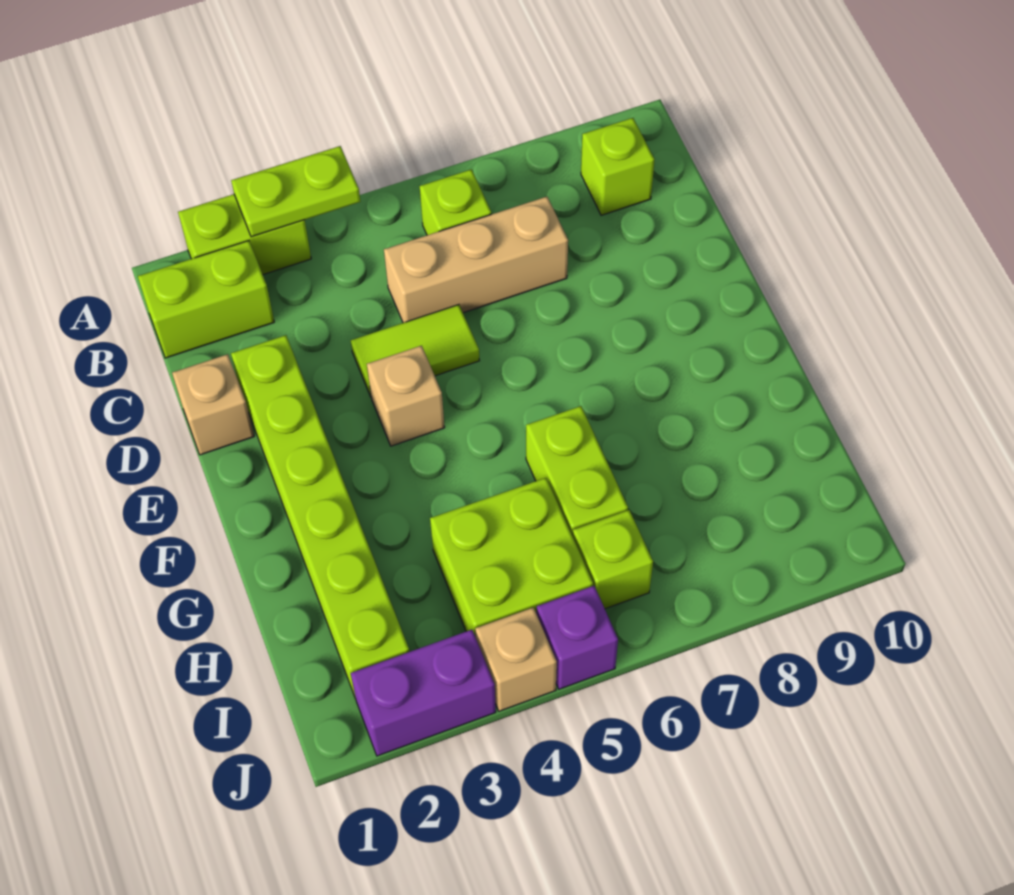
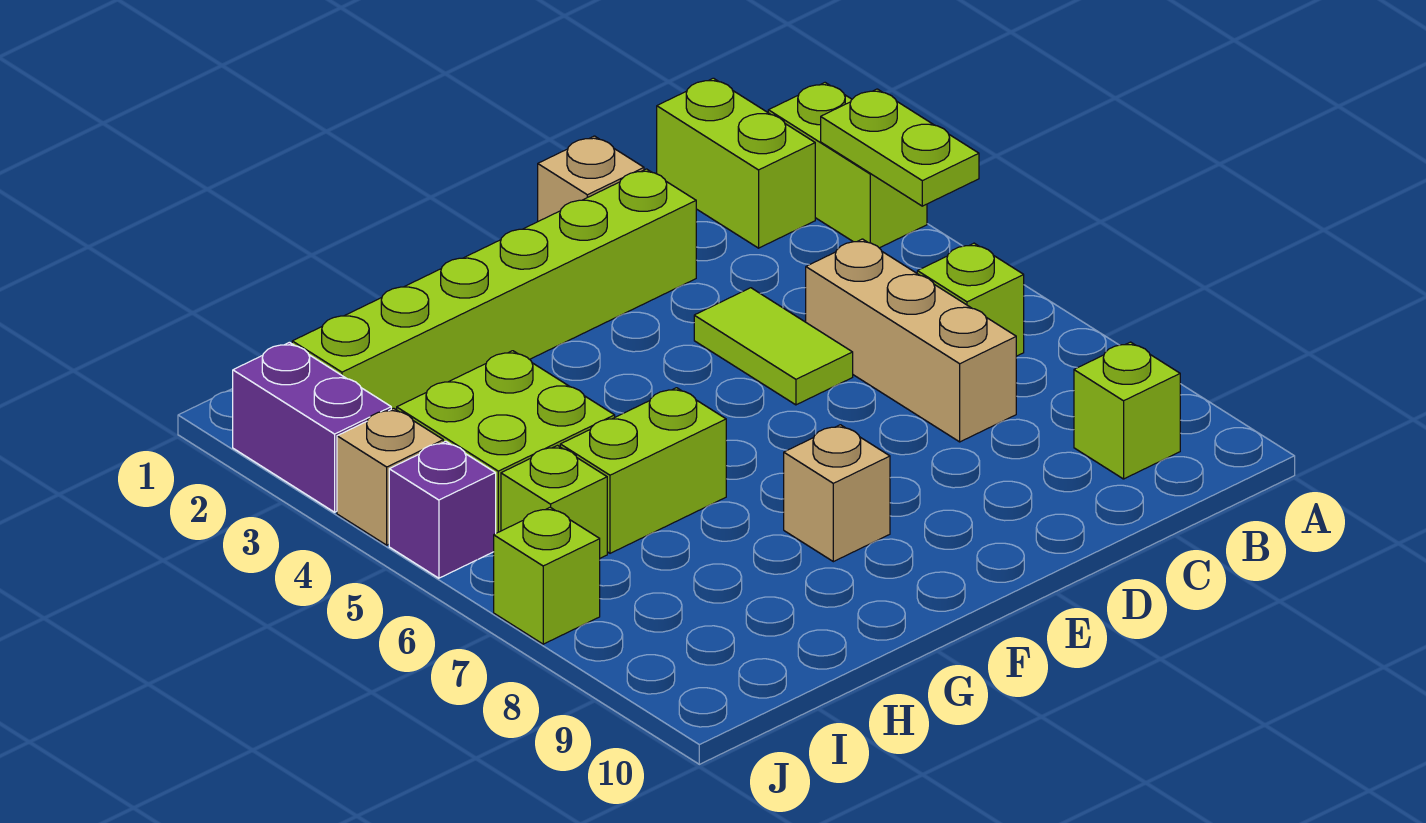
tan 1x1 brick [367,346,445,446] -> tan 1x1 brick moved to [784,425,890,562]
none -> lime 1x1 brick [494,507,600,644]

